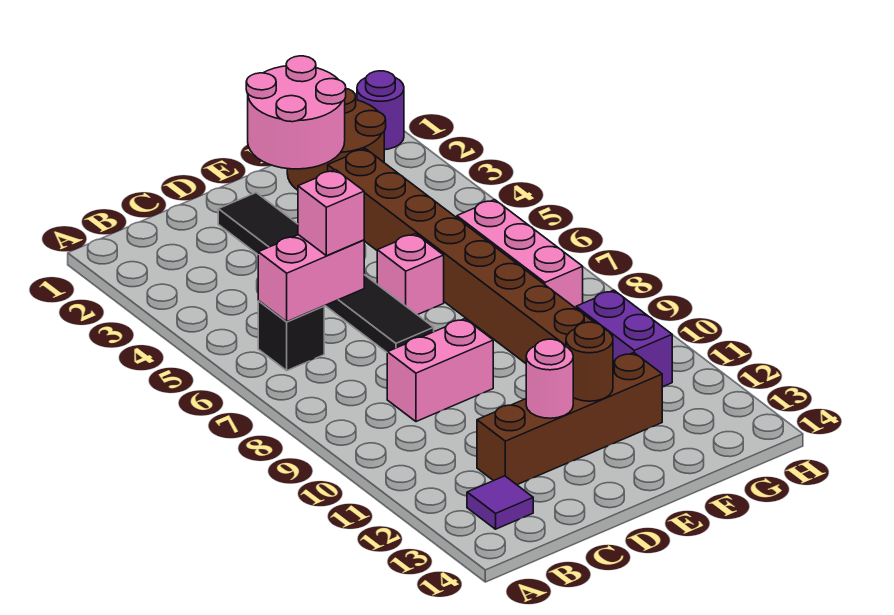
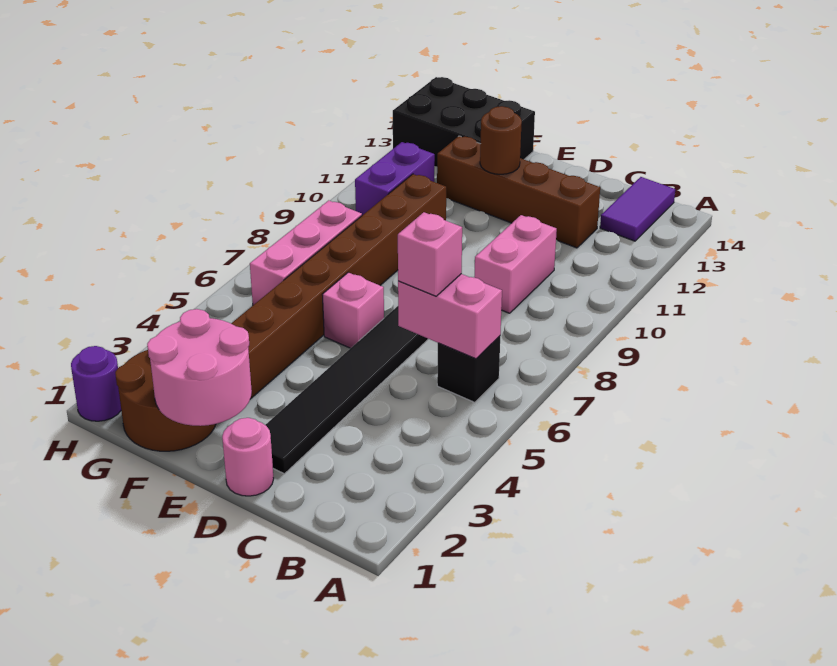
purple 1x1 tile [467,476,533,529] -> purple 1x2 tile [600,177,675,241]
pink 1x2 brick [387,319,493,422] -> pink 1x2 brick turned to [474,215,557,313]
pink 1x1 round brick [526,339,573,418] -> pink 1x1 round brick moved to [222,418,274,496]
none -> black 2x3 brick [393,77,535,166]

